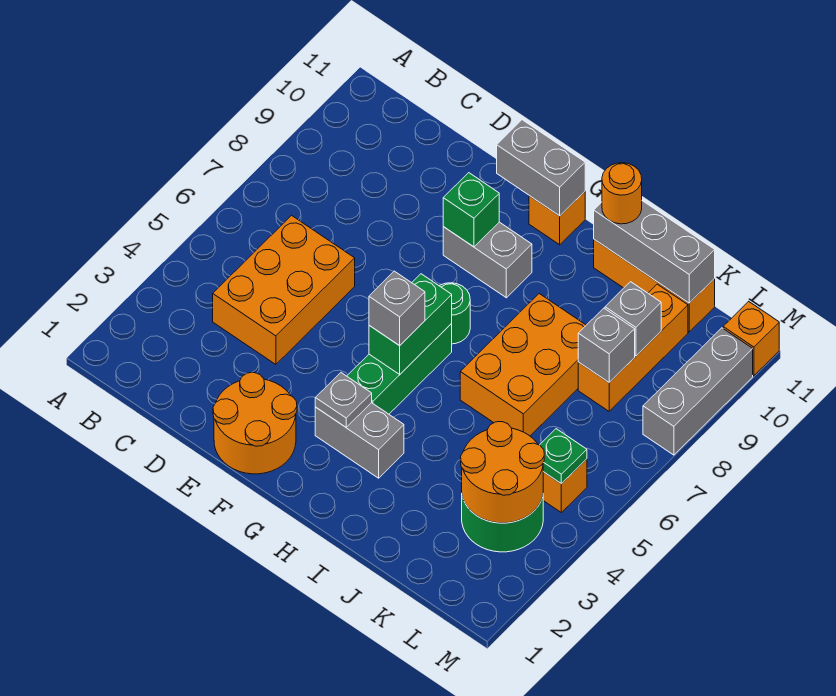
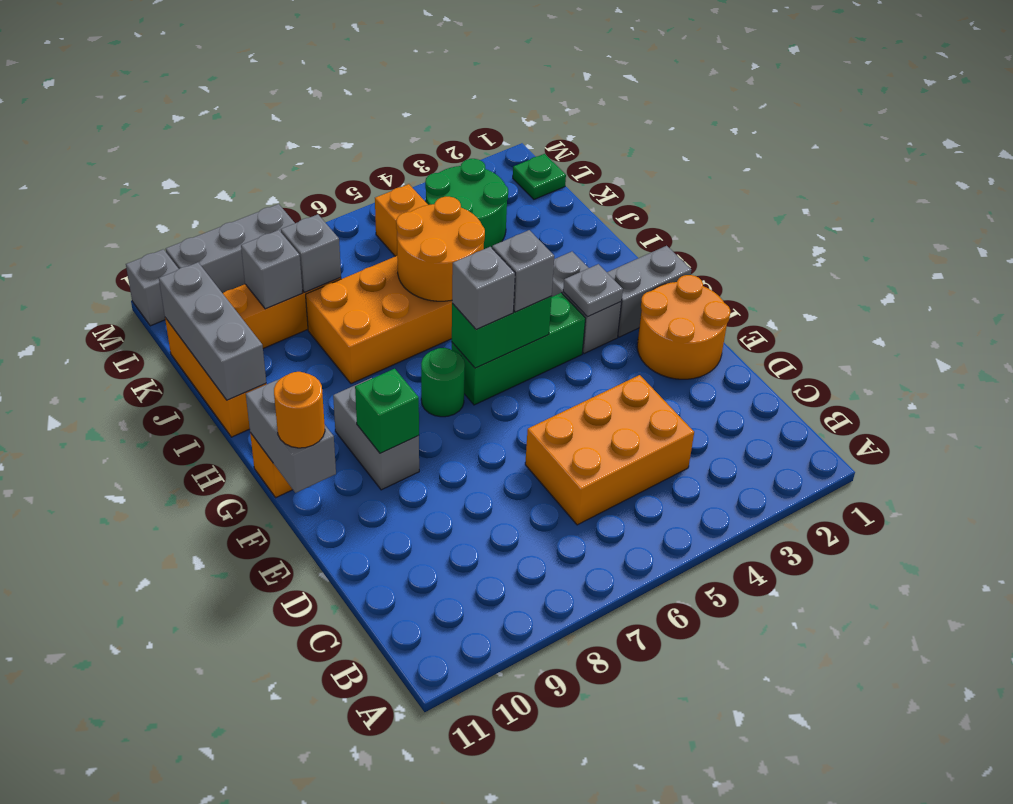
none -> grey 1x2 brick [607,246,691,337]
none -> grey 1x1 brick [452,247,515,329]
orange 1x1 round brick [602,163,642,224] -> orange 1x1 round brick moved to [274,372,325,448]
orange 2x2 round brick [461,422,544,523] -> orange 2x2 round brick moved to [396,197,485,301]
green 1x1 plate [540,429,587,484] -> green 1x1 plate moved to [513,154,566,199]
orange 1x1 brick [723,301,779,376] -> grey 1x1 brick [126,249,178,326]

